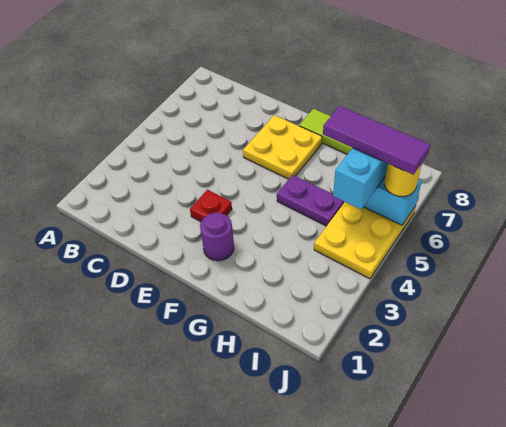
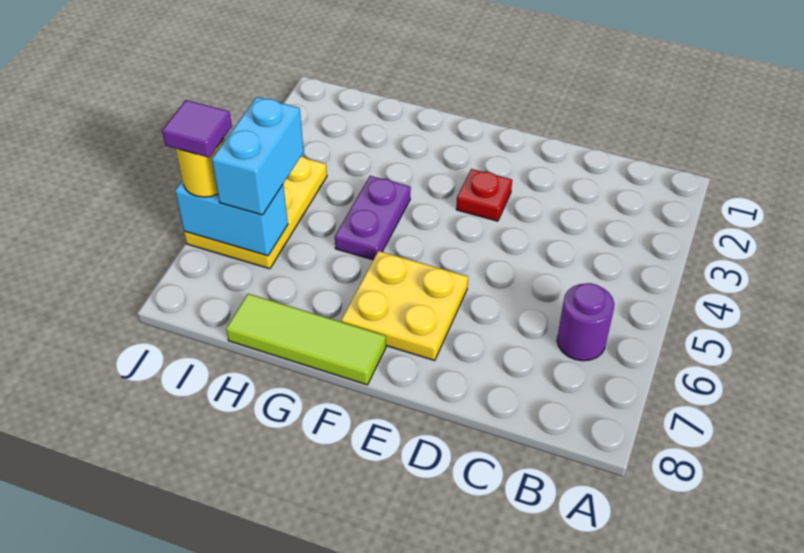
purple 1x1 round brick [200,213,234,261] -> purple 1x1 round brick moved to [557,283,614,361]
purple 1x2 plate [277,175,344,226] -> purple 1x2 plate turned to [335,176,411,260]
purple 1x3 tile [323,106,430,175] -> purple 1x1 tile [162,100,232,157]

